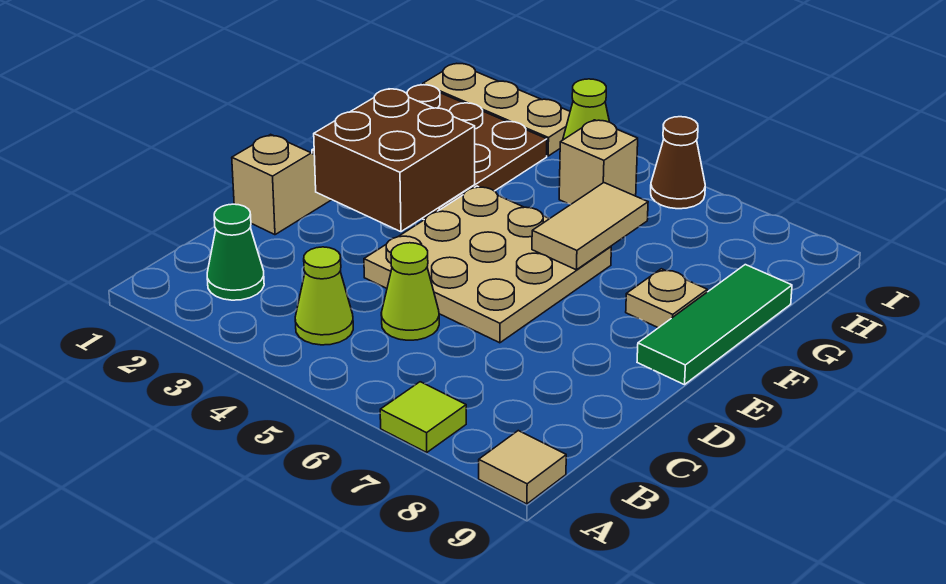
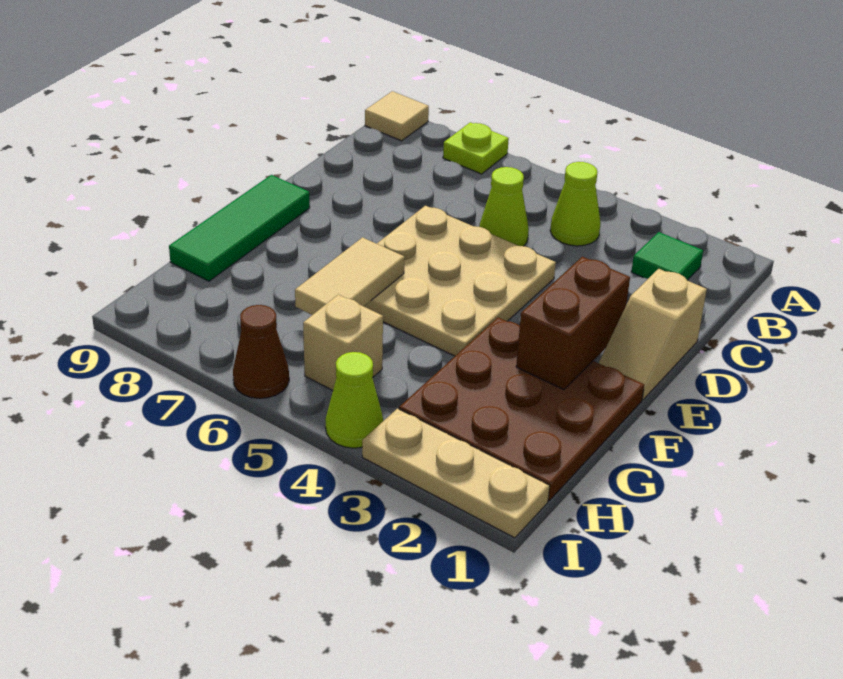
lime 1x1 tile [380,382,466,452] -> lime 1x1 plate [443,122,509,174]
green 1x1 cone [207,204,264,300] -> green 1x1 tile [631,232,703,280]
brown 2x2 brick [314,89,475,232] -> brown 1x2 brick [516,257,630,390]
tan 1x1 plate [626,269,707,328] -> none

